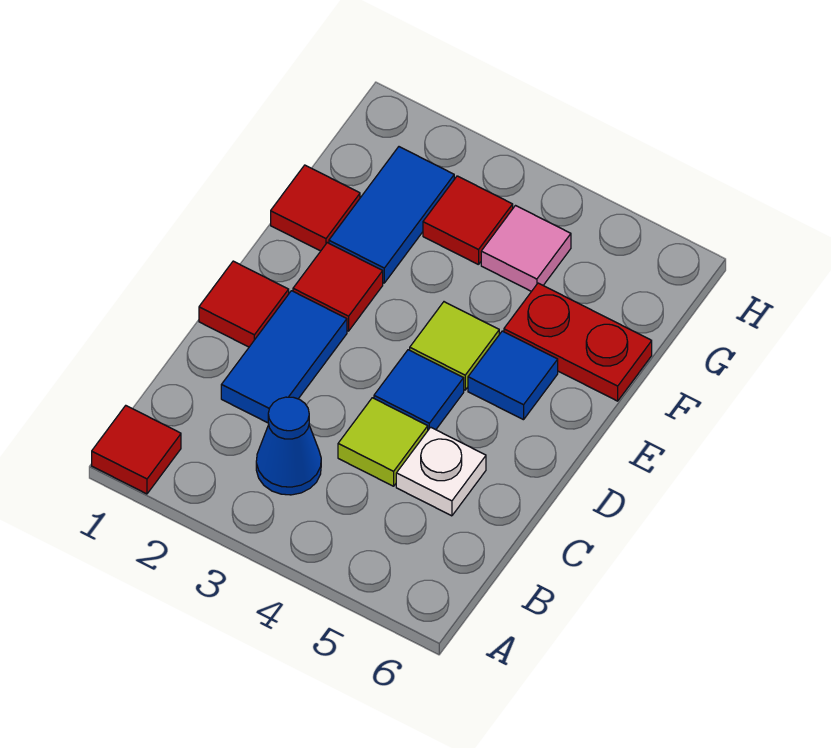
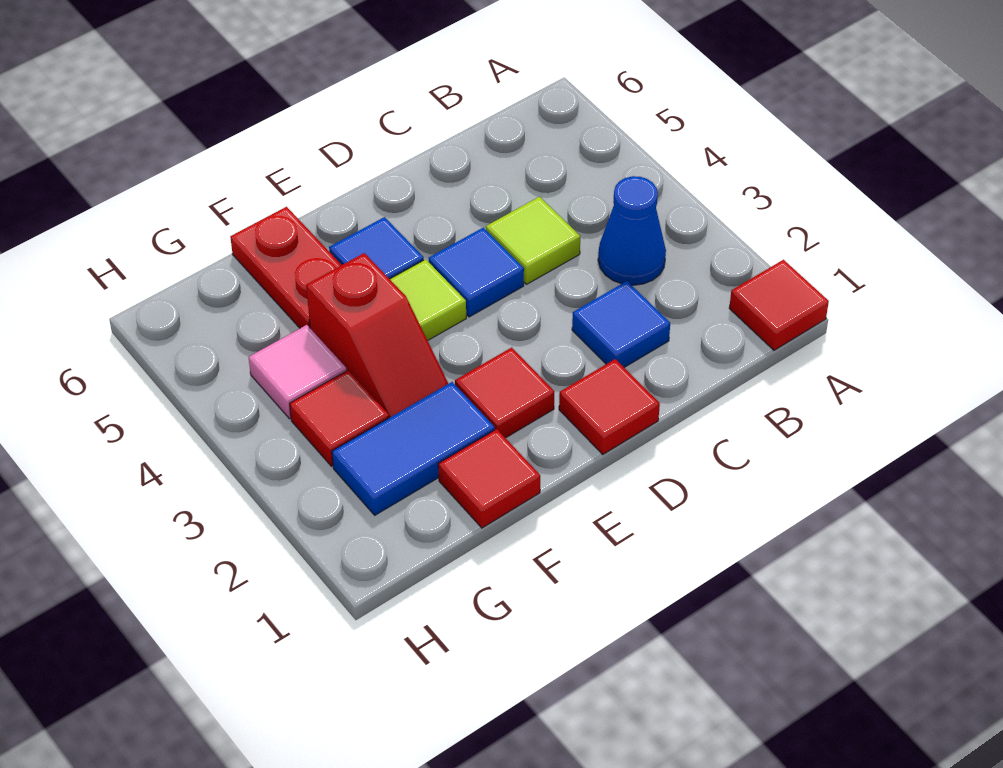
blue 1x2 tile [221,291,347,423] -> blue 1x1 tile [572,281,670,367]
white 1x1 plate [396,427,486,516] -> none
none -> red 1x2 slope [306,253,448,418]

